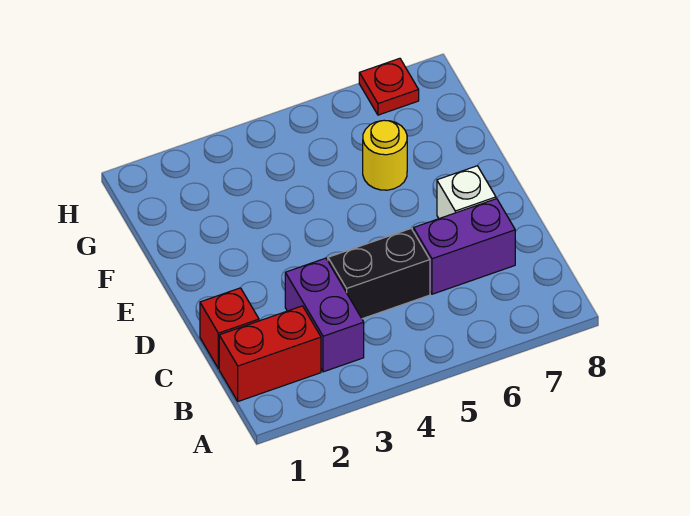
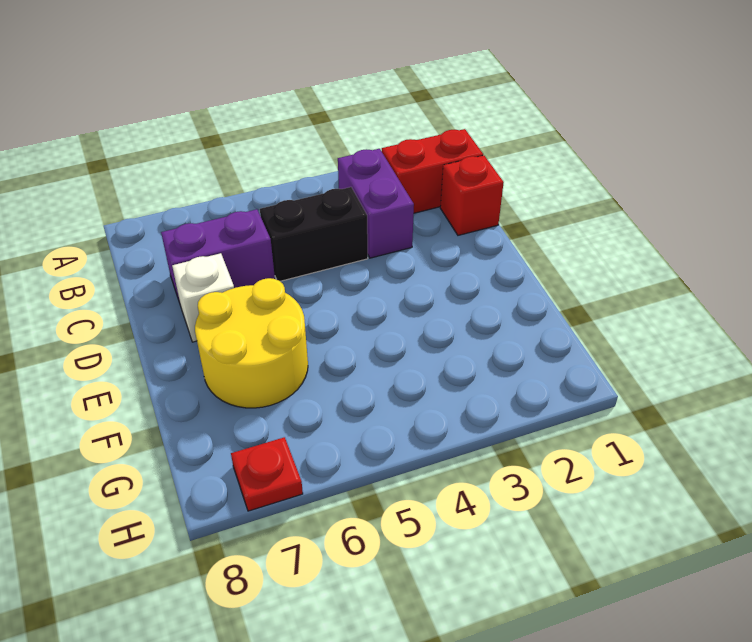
yellow 1x1 round brick [363,120,407,190] -> yellow 2x2 round brick [195,278,308,408]

